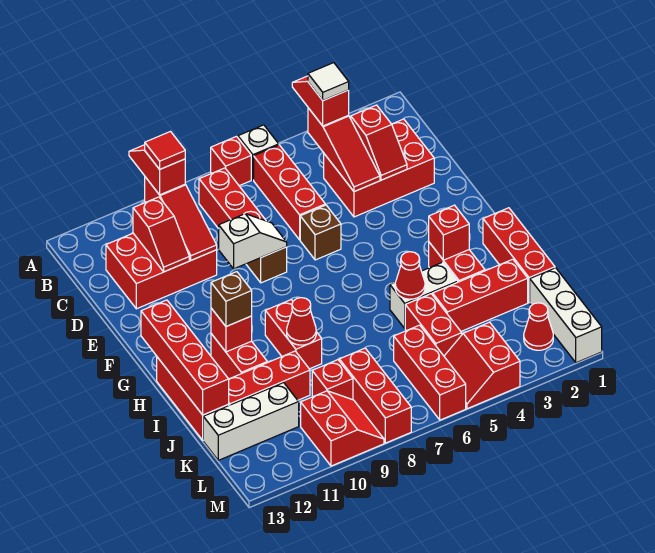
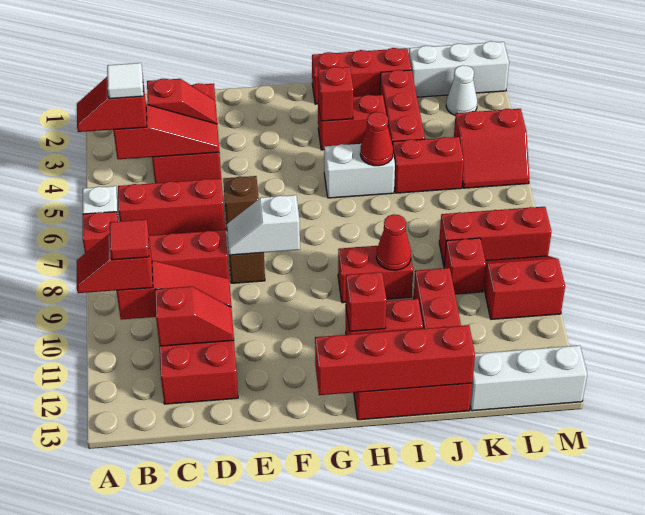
white 1x2 slope [219,214,287,269] -> white 1x2 slope turned to [227,195,300,255]
brown 1x1 brick [211,272,252,327] -> none
white 1x2 brick [390,262,458,328] -> white 1x2 brick turned to [324,144,395,198]
red 1x3 brick [394,325,466,420] -> none
white 1x3 brick [203,383,299,460] -> white 1x3 brick turned to [470,345,587,411]
red 1x1 cone [524,303,553,350] -> white 1x1 cone [446,65,477,115]

